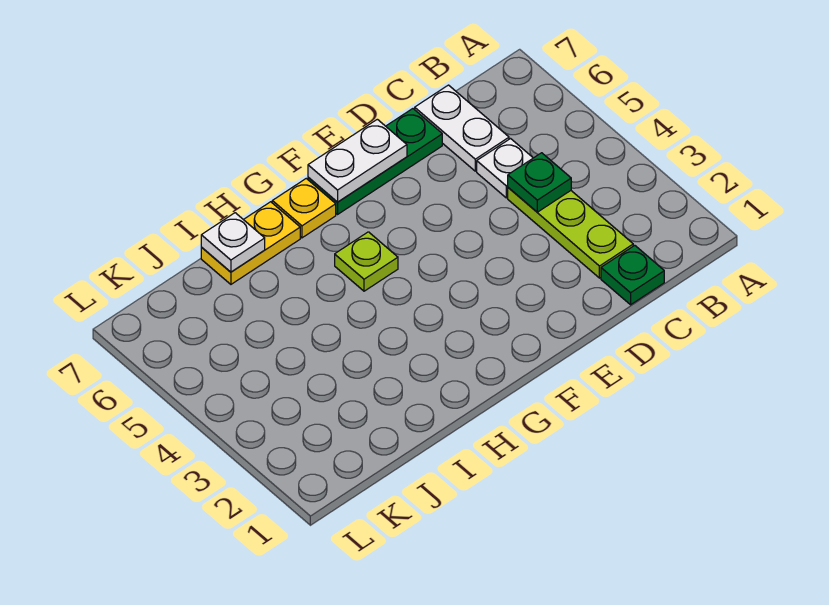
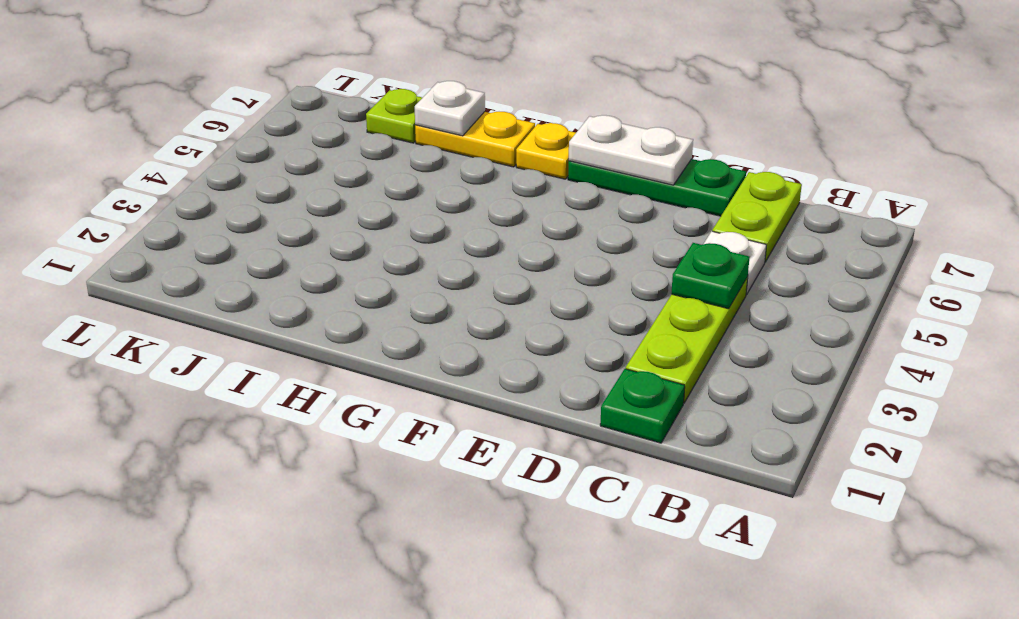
white 1x2 plate [415,85,509,171] -> lime 1x2 plate [712,172,802,262]
lime 1x1 plate [335,232,398,291] -> lime 1x1 plate moved to [366,89,422,143]

